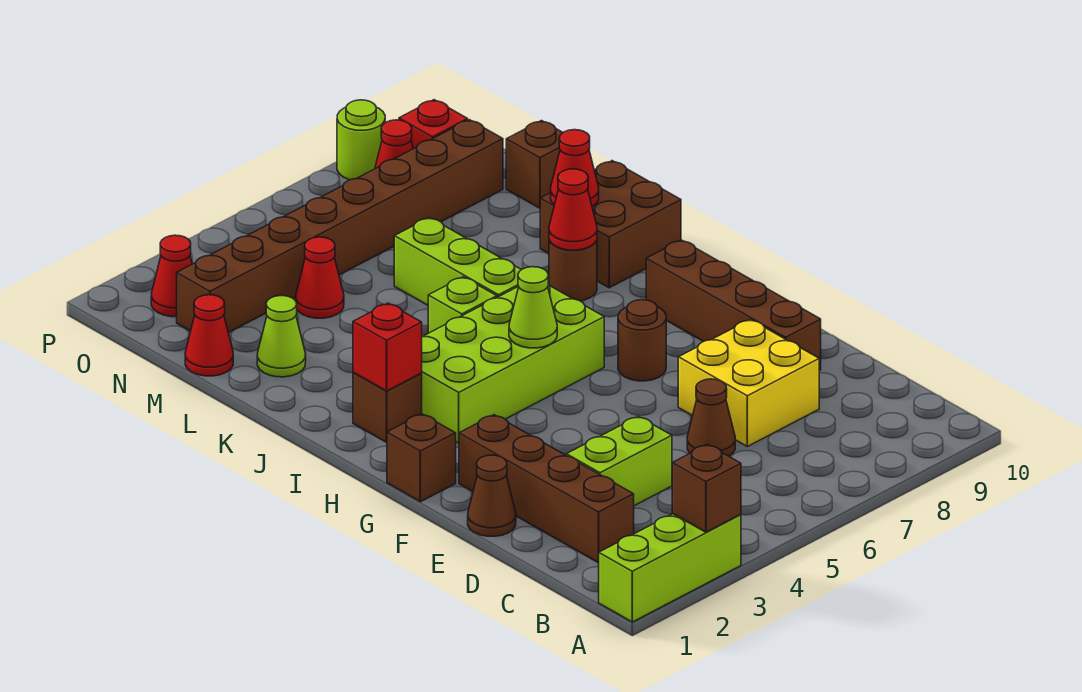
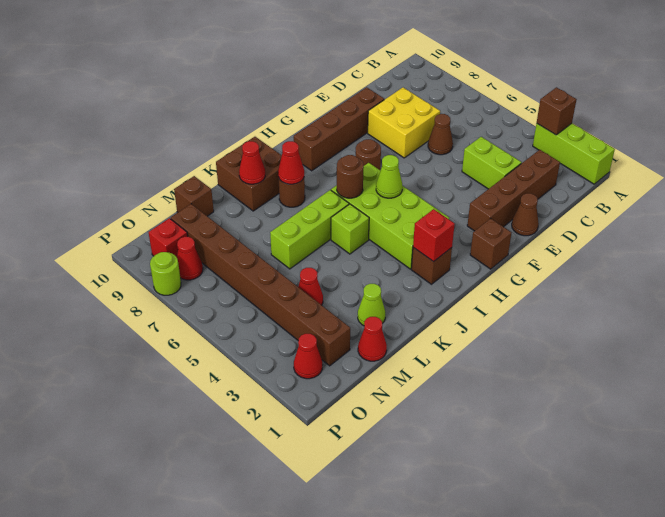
none -> brown 1x1 round brick [337,155,364,198]

